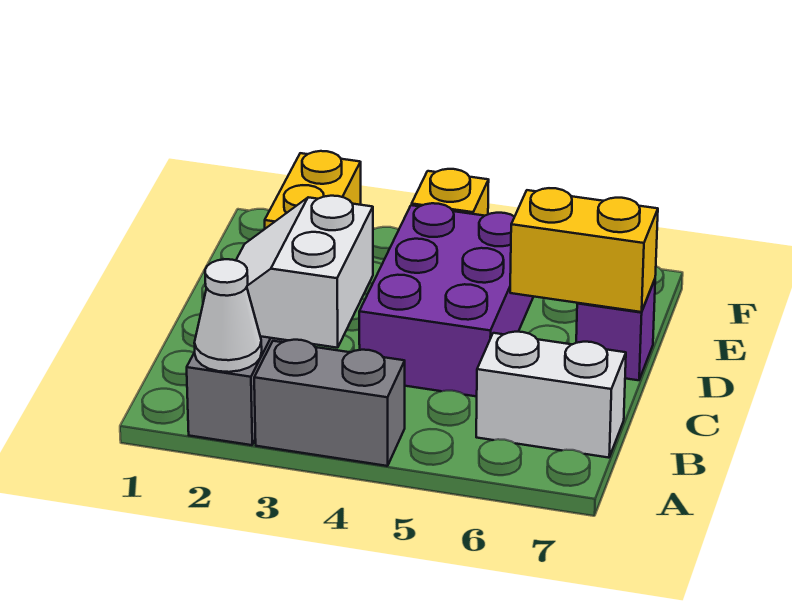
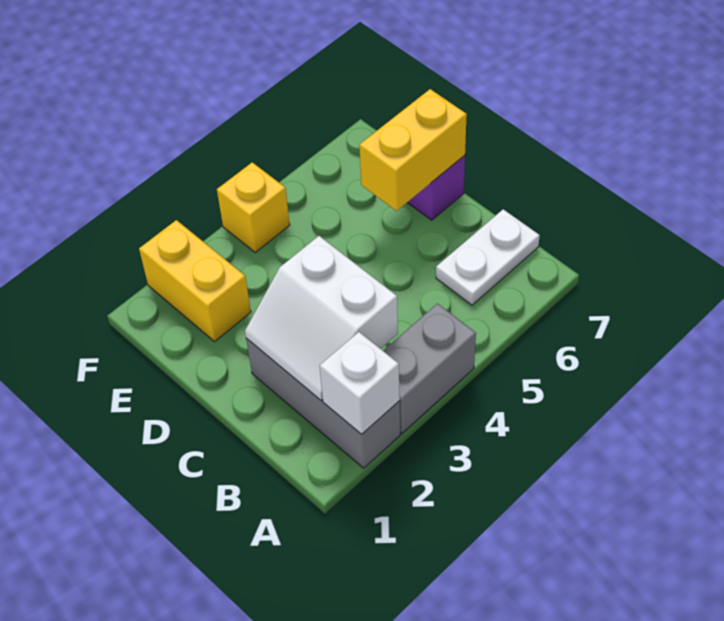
white 1x1 cone [194,259,262,372] -> white 1x1 brick [320,332,400,434]
white 1x2 brick [476,332,626,458] -> white 1x2 plate [436,209,540,305]
purple 2x3 brick [359,203,533,397] -> none

